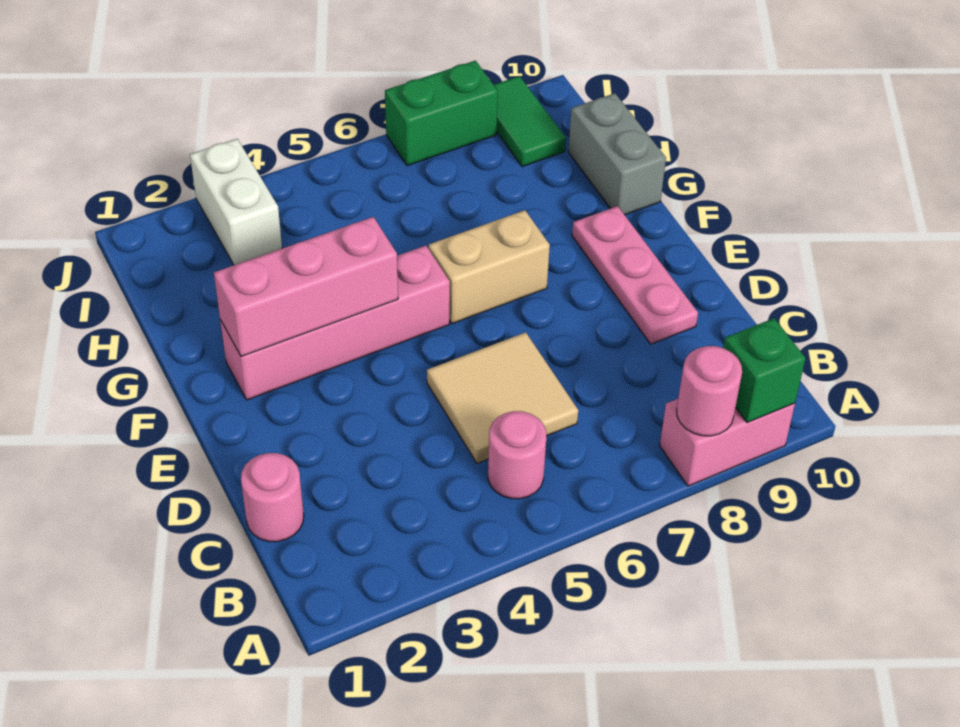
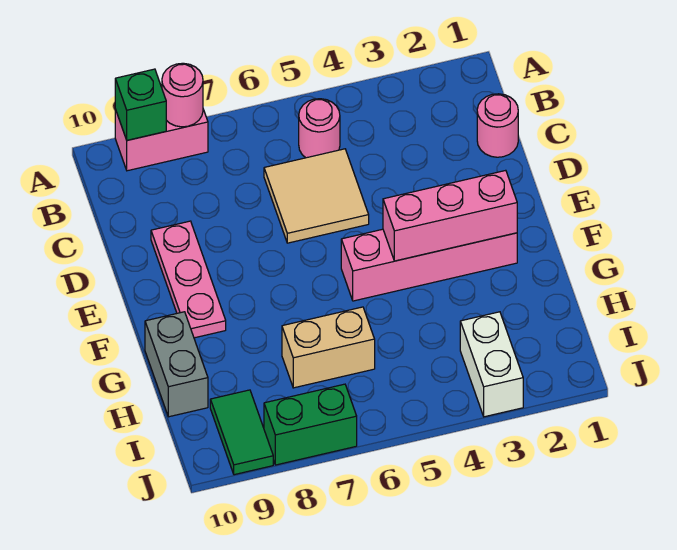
tan 1x2 brick [429,210,550,324] -> tan 1x2 brick moved to [282,307,375,388]

